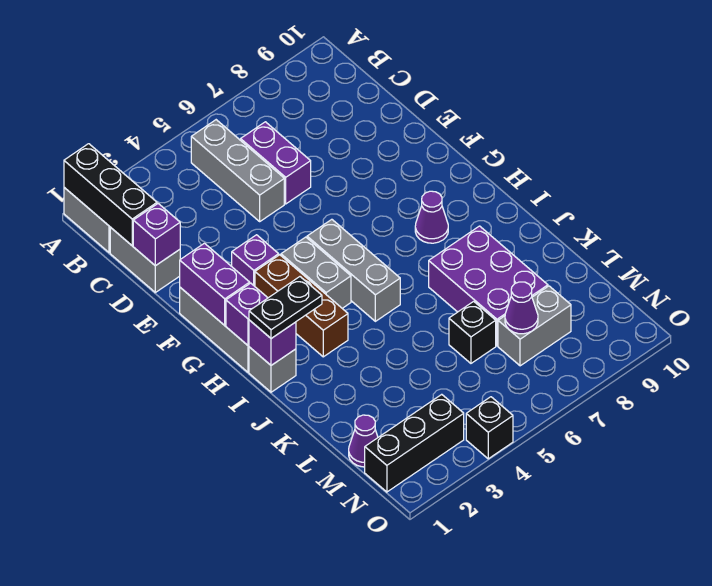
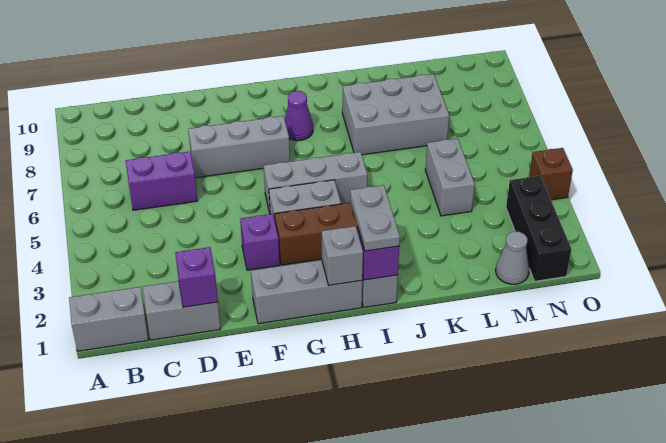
black 1x3 brick [64,144,157,245] -> none
grey 1x3 brick [191,120,284,221] -> grey 1x3 brick moved to [188,116,290,178]
purple 1x2 brick [180,243,250,325] -> none
purple 1x1 brick [226,283,267,345] -> grey 1x1 brick [322,226,363,285]
black 1x2 plate [249,277,322,338] -> grey 1x2 plate [350,185,400,251]
purple 2x3 brick [429,226,548,346] -> grey 2x3 brick [342,74,449,155]
black 1x1 brick [449,301,496,363] -> none
purple 1x1 cone [349,415,378,467] -> grey 1x1 cone [496,231,529,284]
grey 1x2 brick [498,286,571,366] -> grey 1x2 brick moved to [425,139,475,216]
purple 1x1 cone [505,282,538,334] -> none
black 1x1 brick [466,397,513,459] -> brown 1x1 brick [529,148,573,200]

